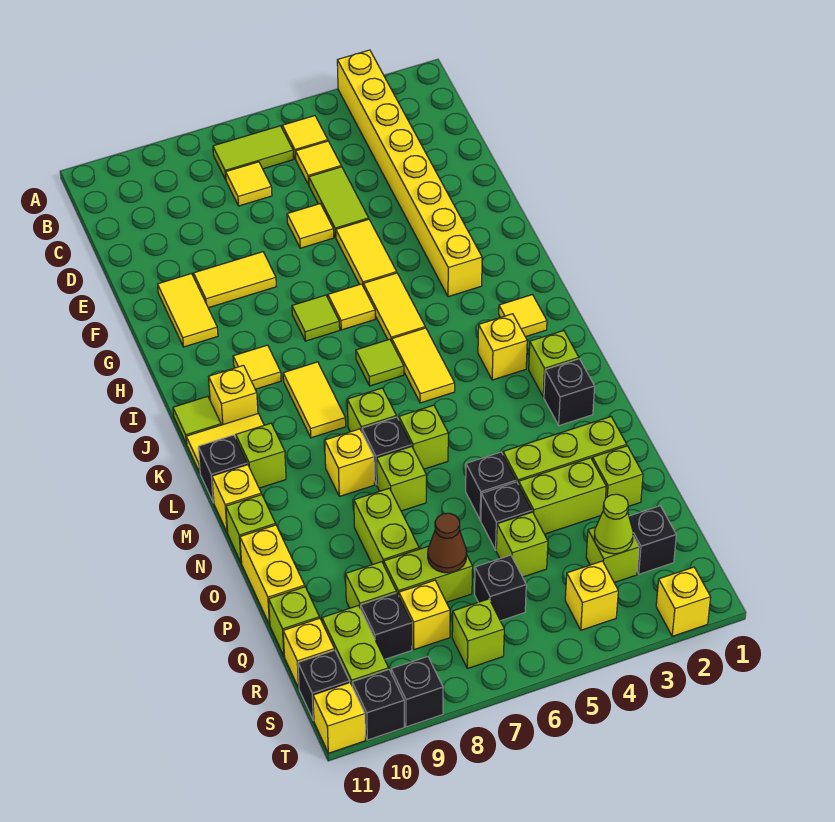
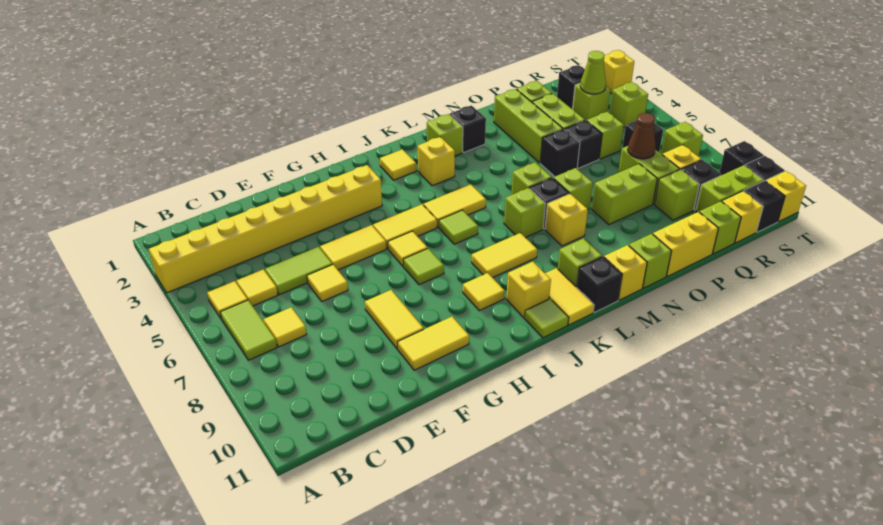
yellow 1x1 brick [565,561,618,630] -> lime 1x1 brick [609,82,648,128]

